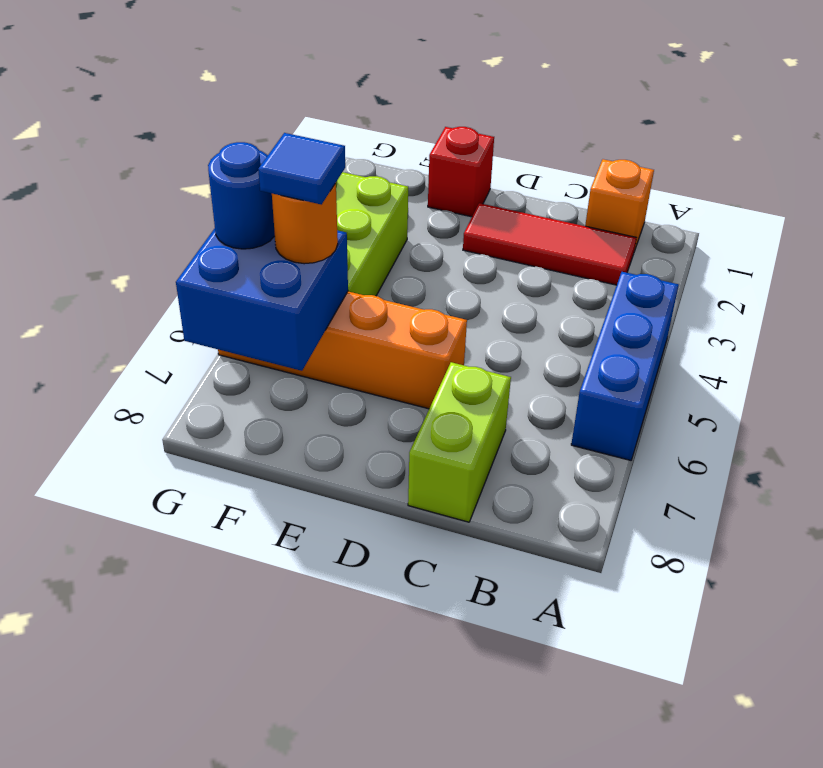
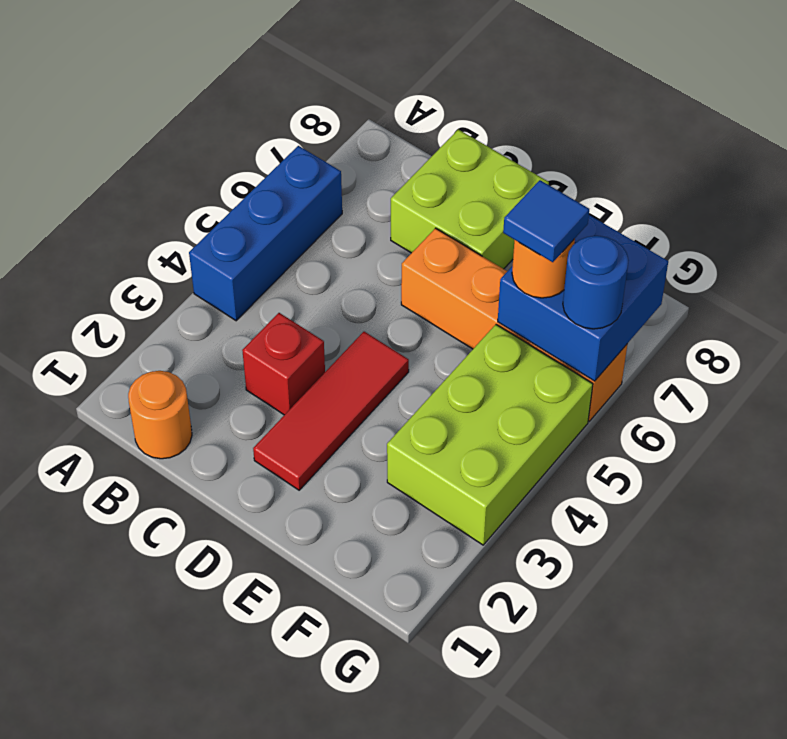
orange 1x1 brick [585,159,654,251] -> orange 1x1 round brick [128,371,192,459]
red 1x3 tile [463,203,636,285] -> red 1x3 tile turned to [253,332,409,490]
lime 1x2 brick [408,362,511,522] -> lime 2x2 brick [391,129,549,269]
red 1x1 brick [428,127,494,217] -> red 1x1 brick moved to [242,313,325,415]

